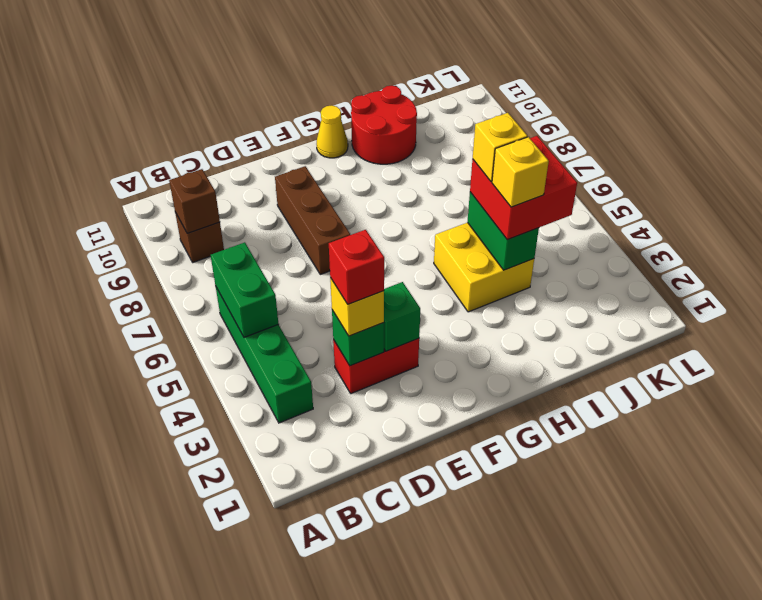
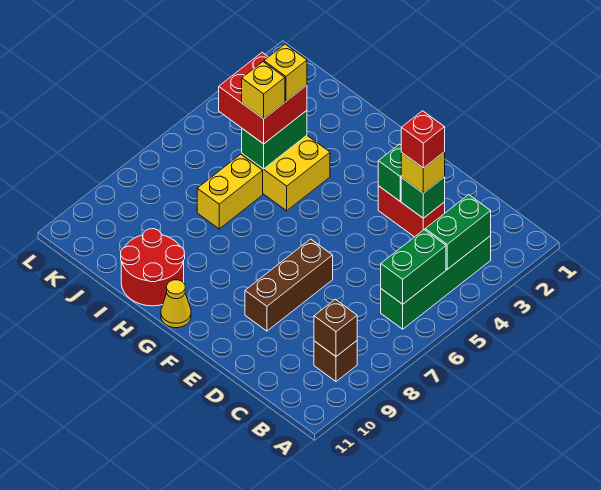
none -> green 1x2 brick [425,195,491,269]
none -> yellow 1x2 brick [197,154,263,229]

